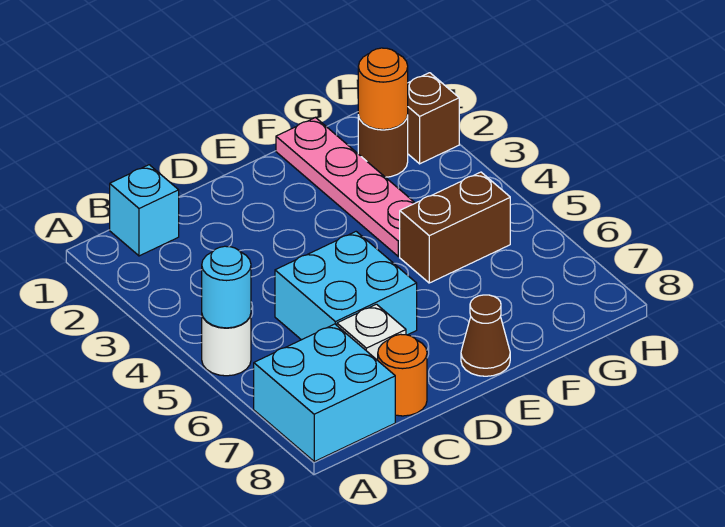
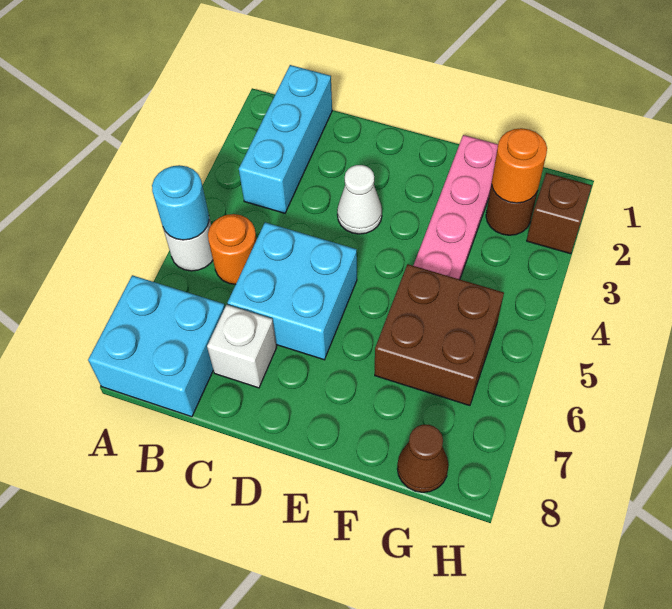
cyan 1x1 brick [110,165,179,256] -> cyan 1x3 brick [239,65,332,213]
orange 1x1 round brick [378,334,427,416] -> orange 1x1 round brick moved to [208,214,257,285]
none -> white 1x1 cone [337,165,382,234]
brown 1x1 cone [461,295,510,376] -> brown 1x1 cone moved to [397,425,449,492]
brown 1x2 brick [400,172,510,283] -> brown 2x2 brick [375,264,504,406]

